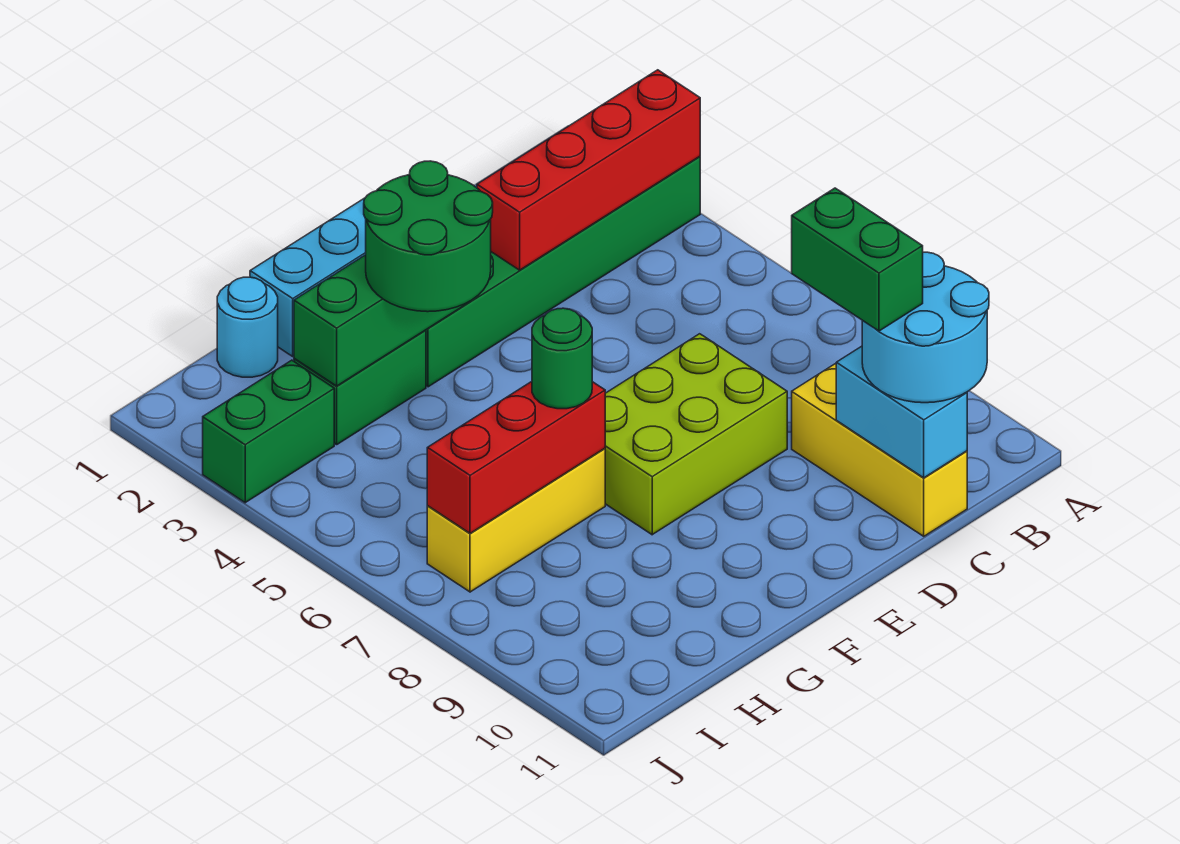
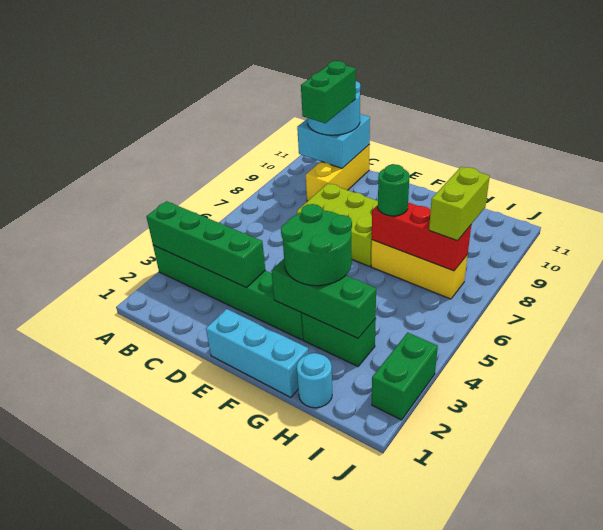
red 1x4 brick [477,70,700,270] -> green 1x4 brick [146,201,265,288]
cyan 1x2 brick [836,346,967,478] -> cyan 2x2 brick [297,114,370,168]
green 1x2 brick [203,360,334,503] -> green 1x2 brick turned to [372,333,438,420]
none -> lime 1x2 brick [429,167,490,241]

